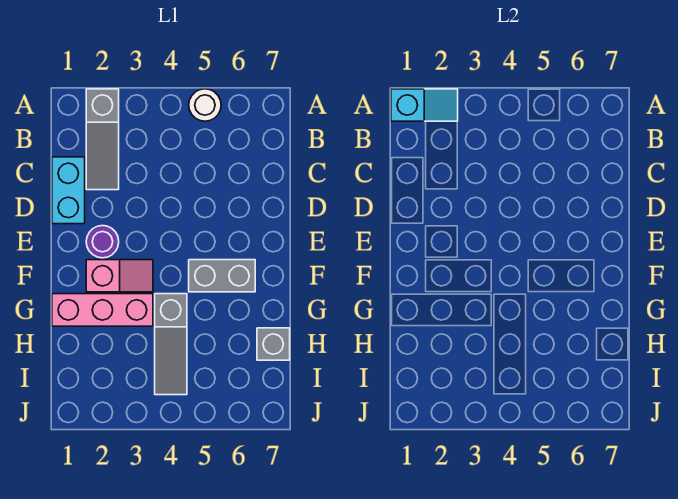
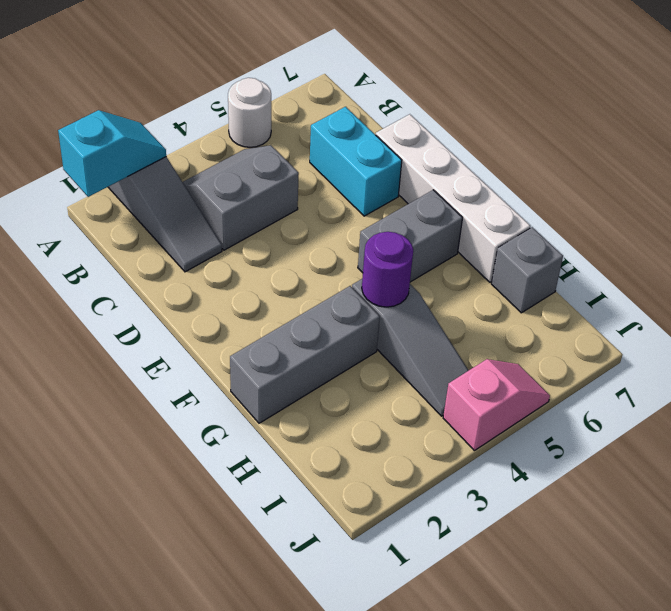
none -> grey 2x2 slope [183,145,299,250]
cyan 1x2 brick [52,157,85,224] -> cyan 1x2 brick moved to [310,107,402,216]
none -> white 1x4 brick [376,114,530,282]
purple 1x1 round brick [86,226,119,258] -> purple 1x1 round brick moved to [362,232,413,307]
pink 1x2 slope [86,260,153,292] -> pink 1x2 slope moved to [443,359,550,451]
pink 1x3 brick [52,294,153,326] -> grey 1x3 brick [230,286,380,423]

